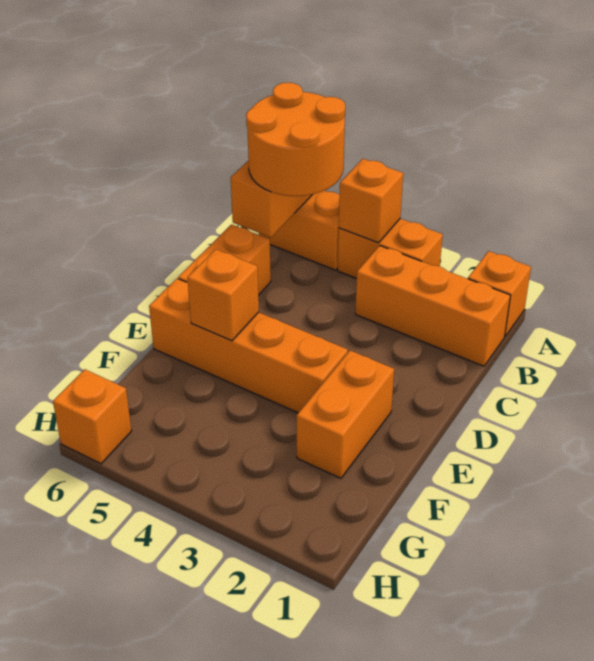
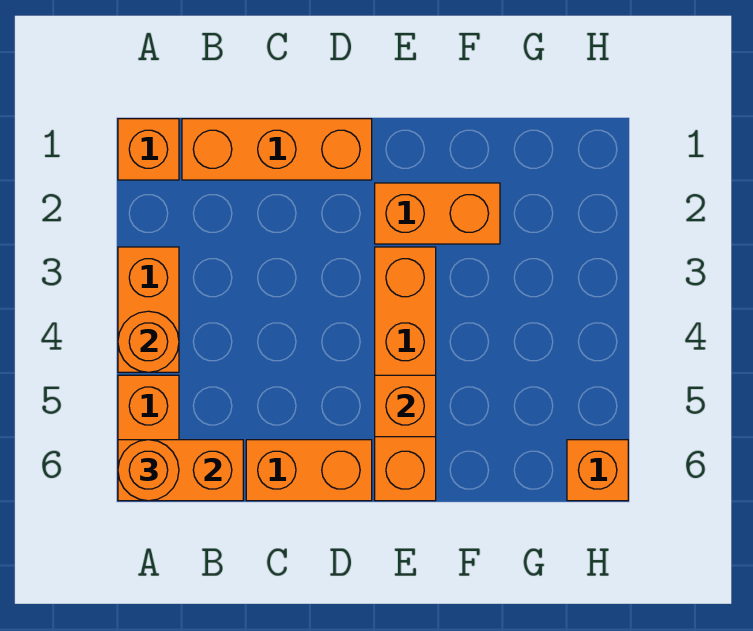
orange 1x1 brick [339,159,403,243] -> orange 1x1 round brick [118,311,179,372]
orange 2x2 round brick [246,83,345,196] -> orange 1x1 round brick [118,440,179,501]
orange 1x3 brick [355,246,510,366] -> orange 1x3 brick turned to [182,119,372,180]

